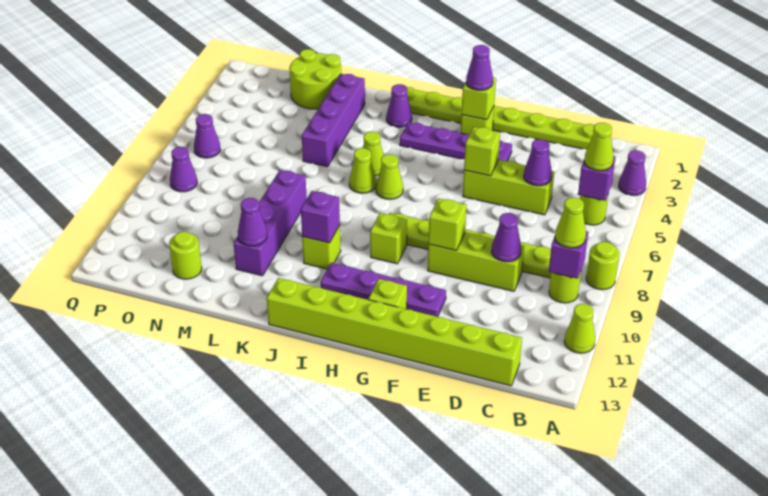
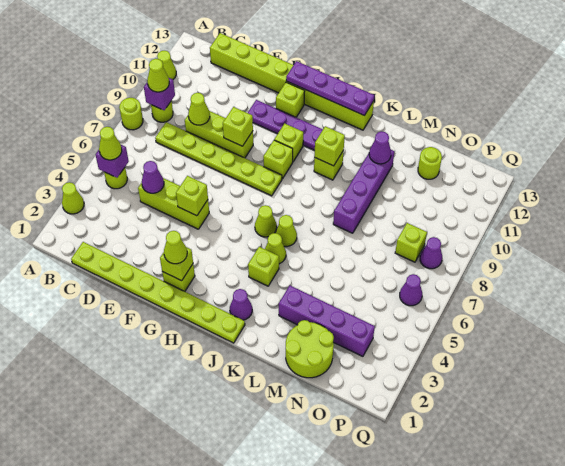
purple 1x1 cone [619,150,646,196] -> lime 1x1 cone [62,182,84,214]
purple 1x1 cone [491,213,521,262] -> lime 1x1 cone [188,93,210,125]
purple 1x4 plate [400,122,512,161] -> purple 1x4 plate moved to [286,61,374,116]
purple 1x1 cone [466,45,493,90] -> lime 1x1 cone [164,231,187,264]
none -> lime 1x1 brick [274,124,303,162]
none -> lime 1x1 brick [248,247,279,286]
purple 1x1 brick [301,191,340,243] -> lime 1x1 brick [314,126,345,166]
purple 1x4 brick [302,74,365,167] -> purple 1x4 brick turned to [279,285,375,356]
none -> lime 1x1 brick [395,223,427,262]

